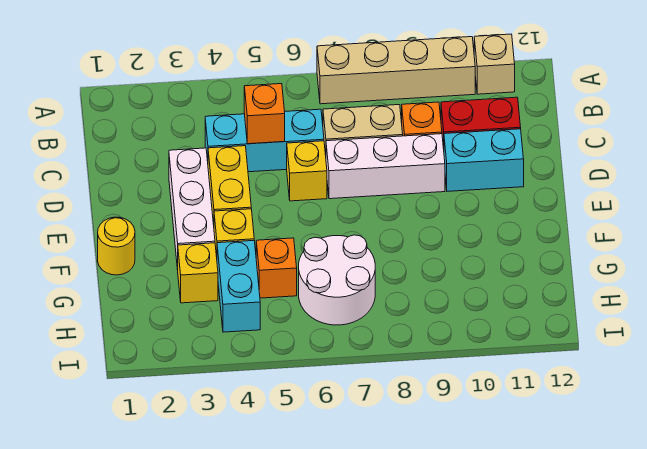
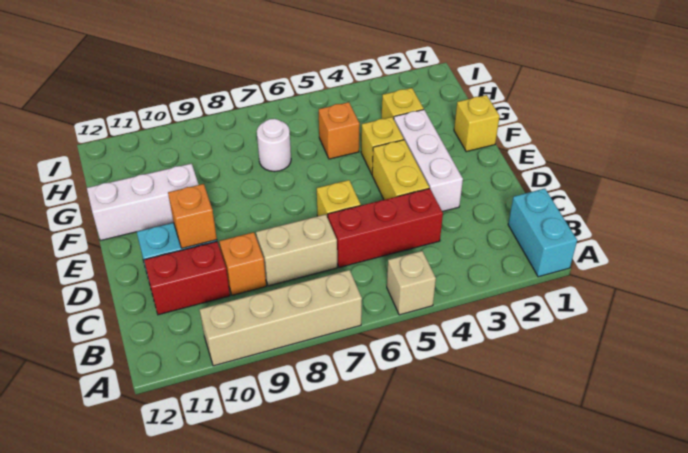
tan 1x1 brick [474,34,515,94] -> tan 1x1 brick moved to [387,251,436,315]
cyan 1x3 brick [205,109,324,172] -> red 1x3 brick [328,188,443,267]
orange 1x1 brick [244,84,285,144] -> orange 1x1 brick moved to [168,184,217,248]
white 1x3 brick [326,134,445,199] -> white 1x3 brick moved to [87,164,199,241]
yellow 1x1 round brick [98,217,135,275] -> yellow 1x1 brick [454,95,500,152]
cyan 1x2 brick [217,240,260,332] -> cyan 1x2 brick moved to [508,189,577,277]
white 2x2 round brick [299,235,375,325] -> white 1x1 round brick [257,119,291,172]

